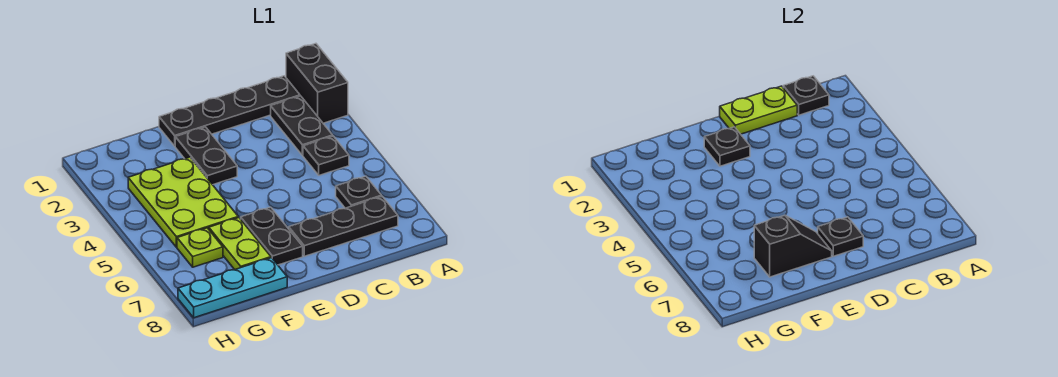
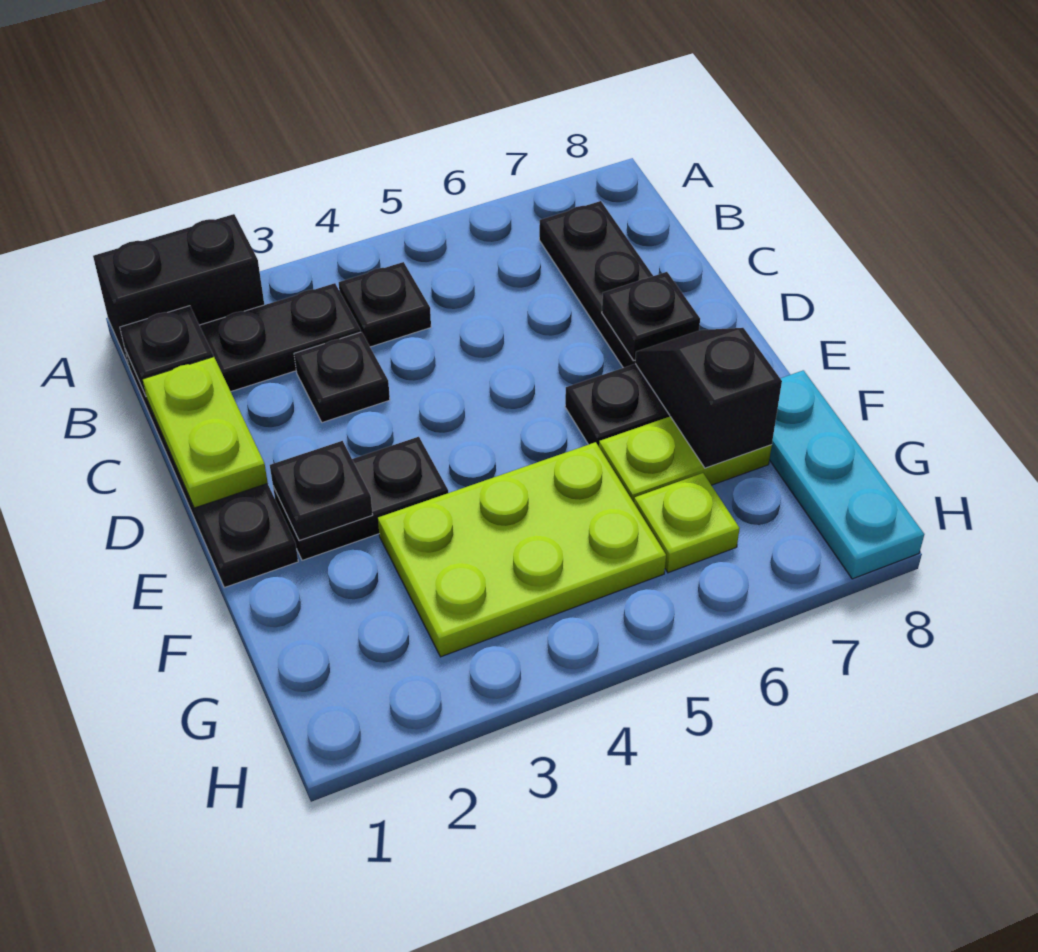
black 1x1 plate [336,176,382,208] -> black 1x1 plate moved to [294,332,390,423]

